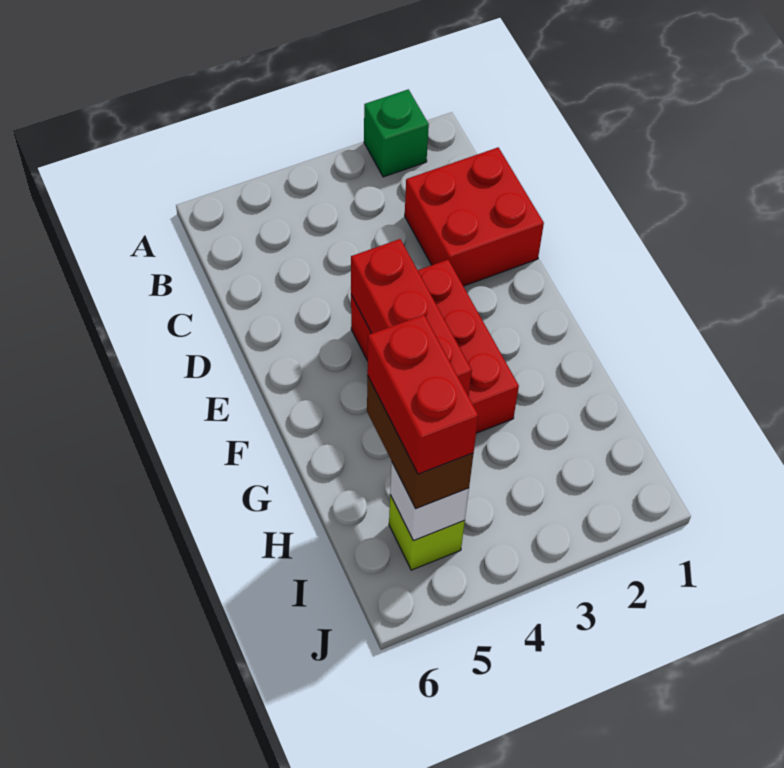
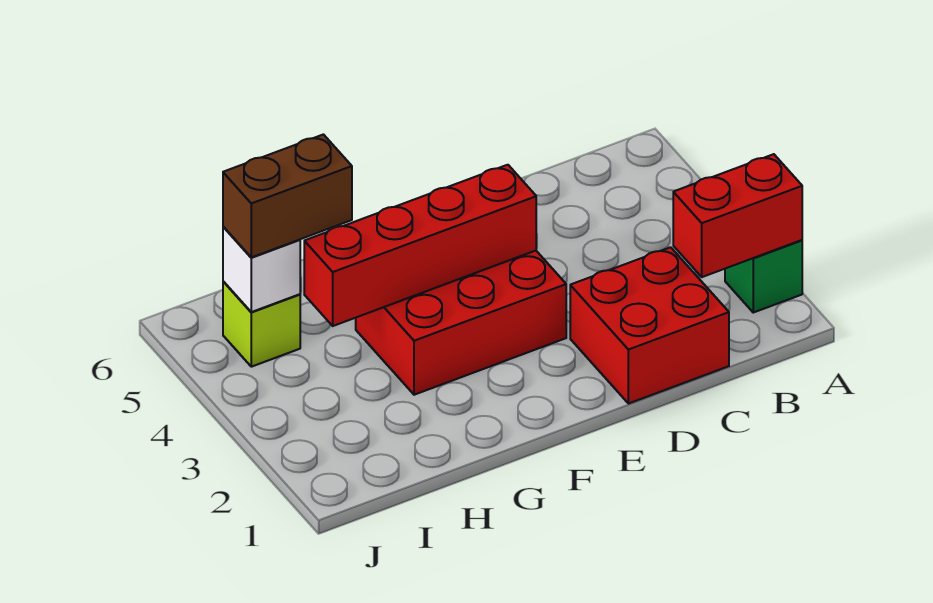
red 1x3 brick [351,239,472,396] -> red 1x4 brick [304,165,536,326]
red 1x2 brick [367,315,478,474] -> red 1x2 brick moved to [673,154,802,277]

